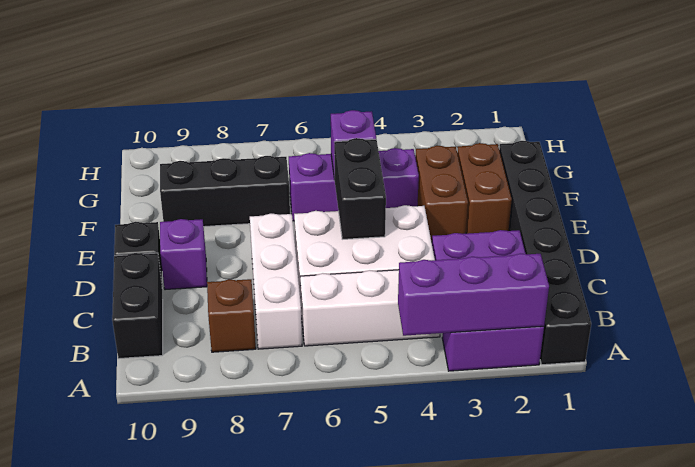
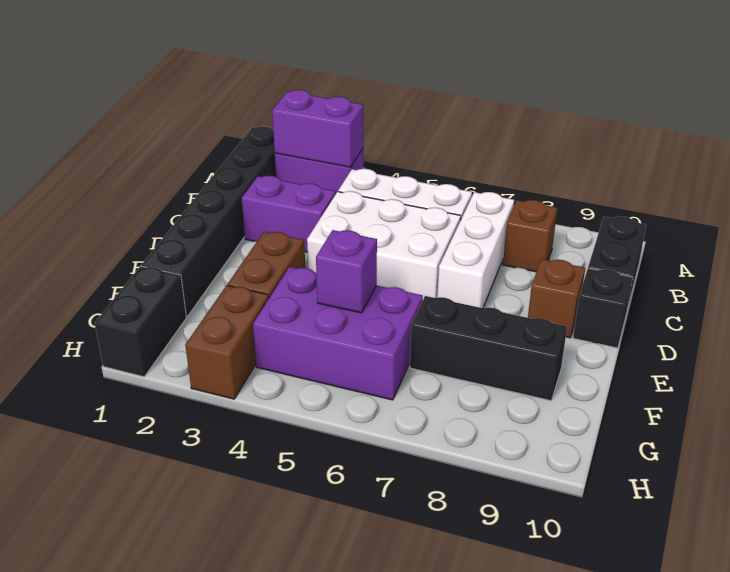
purple 1x3 brick [398,253,549,336] -> purple 1x2 brick [272,90,363,167]
black 1x2 brick [334,138,386,239] -> black 1x2 brick moved to [95,266,186,377]
purple 1x1 brick [160,219,207,290] -> brown 1x1 brick [528,259,585,338]
brown 1x2 brick [457,143,512,234] -> brown 1x2 brick moved to [185,285,269,399]
purple 1x3 brick [289,148,419,221] -> purple 2x3 brick [253,267,423,400]

